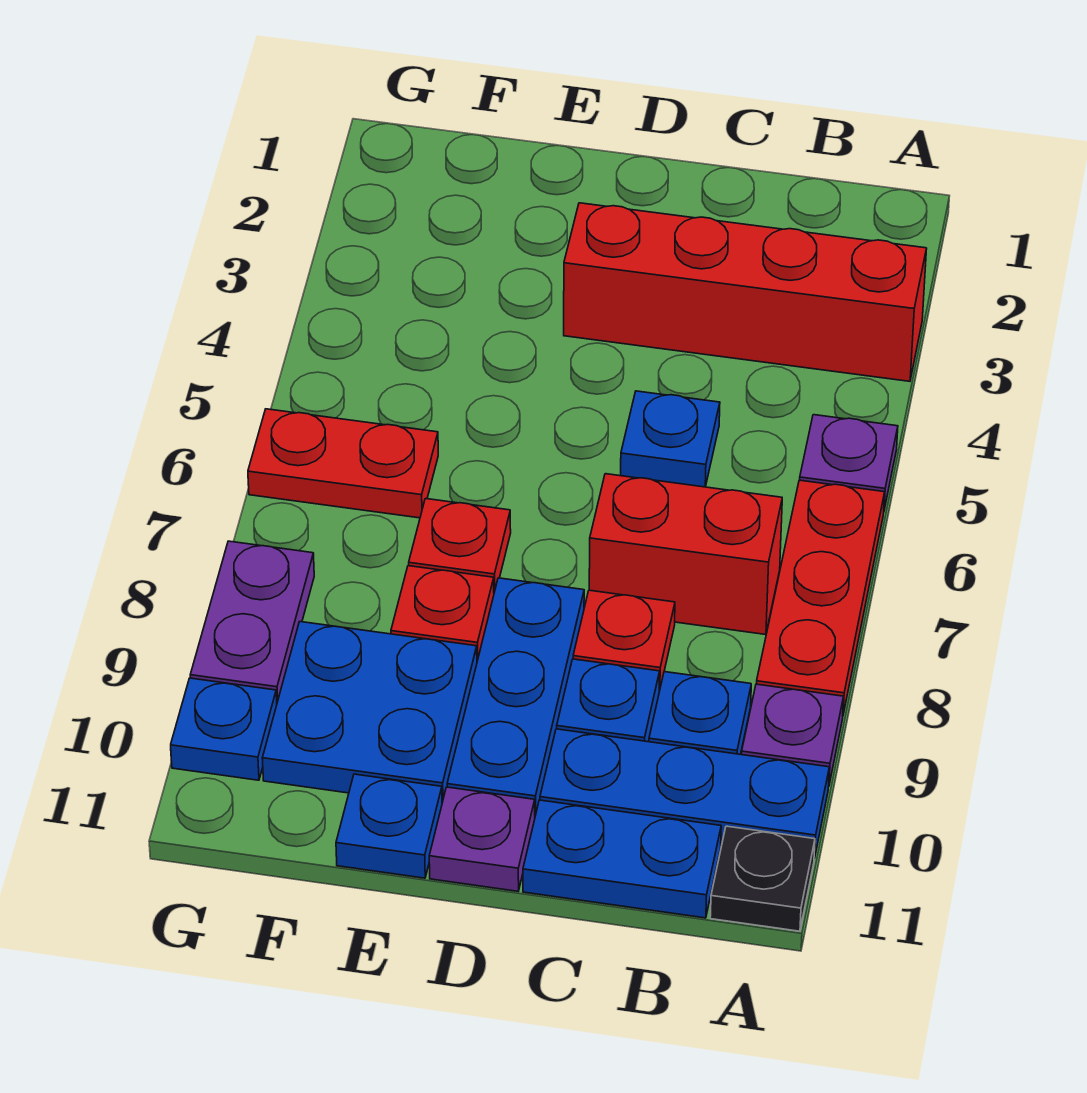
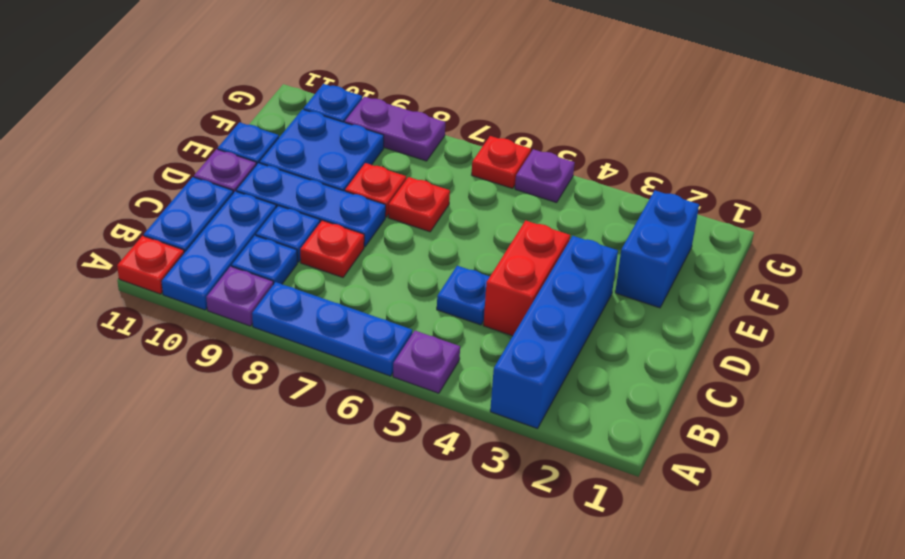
red 1x4 brick [564,203,927,381] -> blue 1x4 brick [490,236,618,429]
red 1x3 plate [756,480,885,714] -> blue 1x3 plate [252,282,412,376]
black 1x1 plate [710,826,815,931] -> red 1x1 plate [117,236,184,294]
red 1x2 brick [589,474,782,635] -> red 1x2 brick moved to [483,220,570,336]
none -> blue 1x2 brick [615,191,699,308]
red 1x2 plate [248,409,438,518] -> red 1x1 plate [472,136,531,188]
none -> purple 1x1 plate [515,149,575,203]

